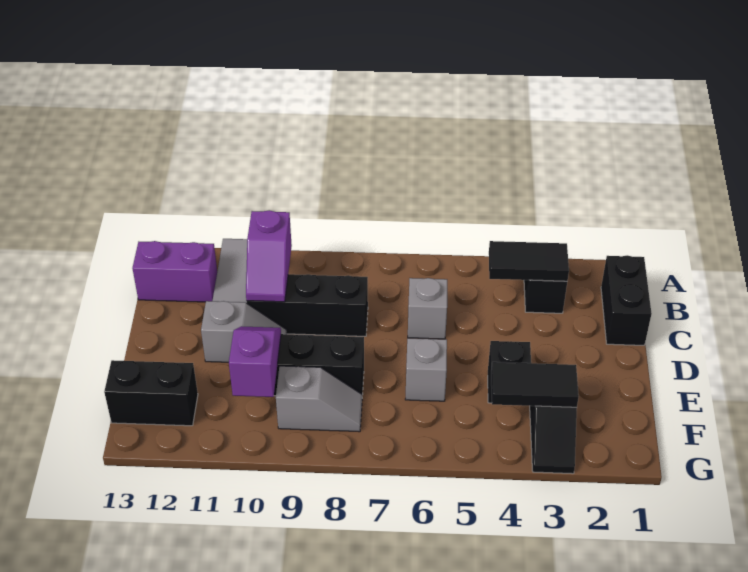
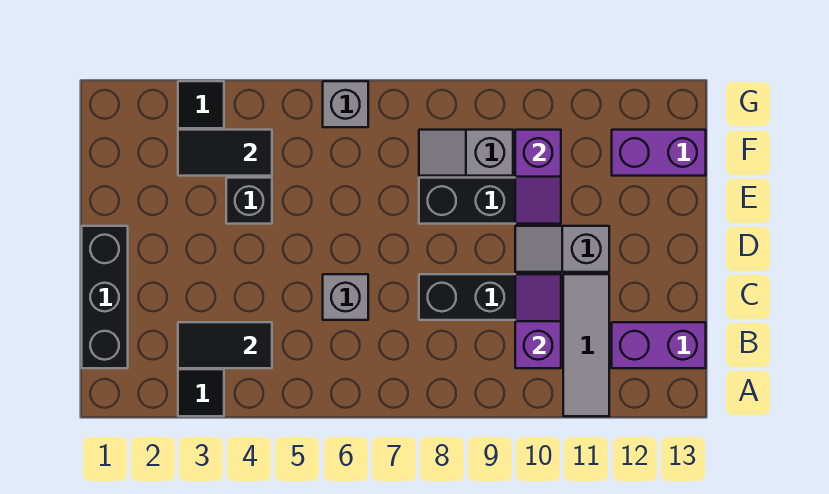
black 1x2 brick [601,255,652,345] -> black 1x3 brick [82,226,128,368]
grey 1x1 brick [405,338,447,401] -> grey 1x1 brick moved to [323,81,368,127]
black 1x2 brick [104,360,198,426] -> purple 1x2 brick [612,130,706,176]

